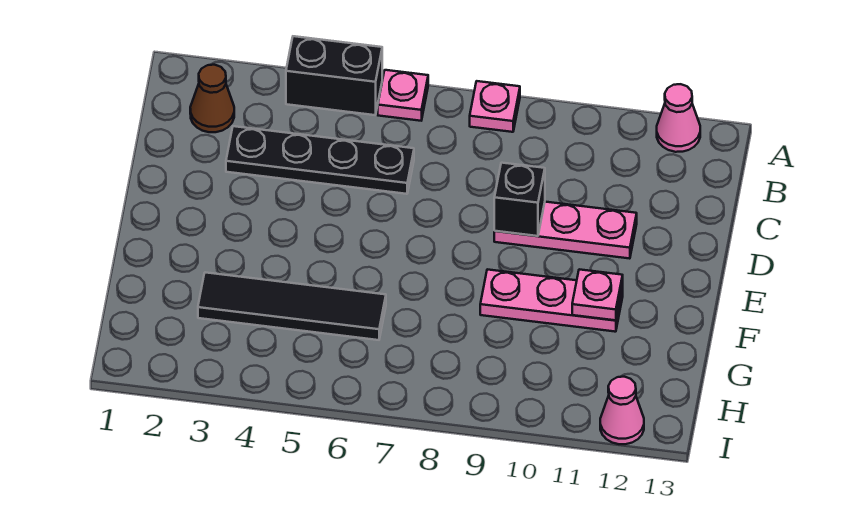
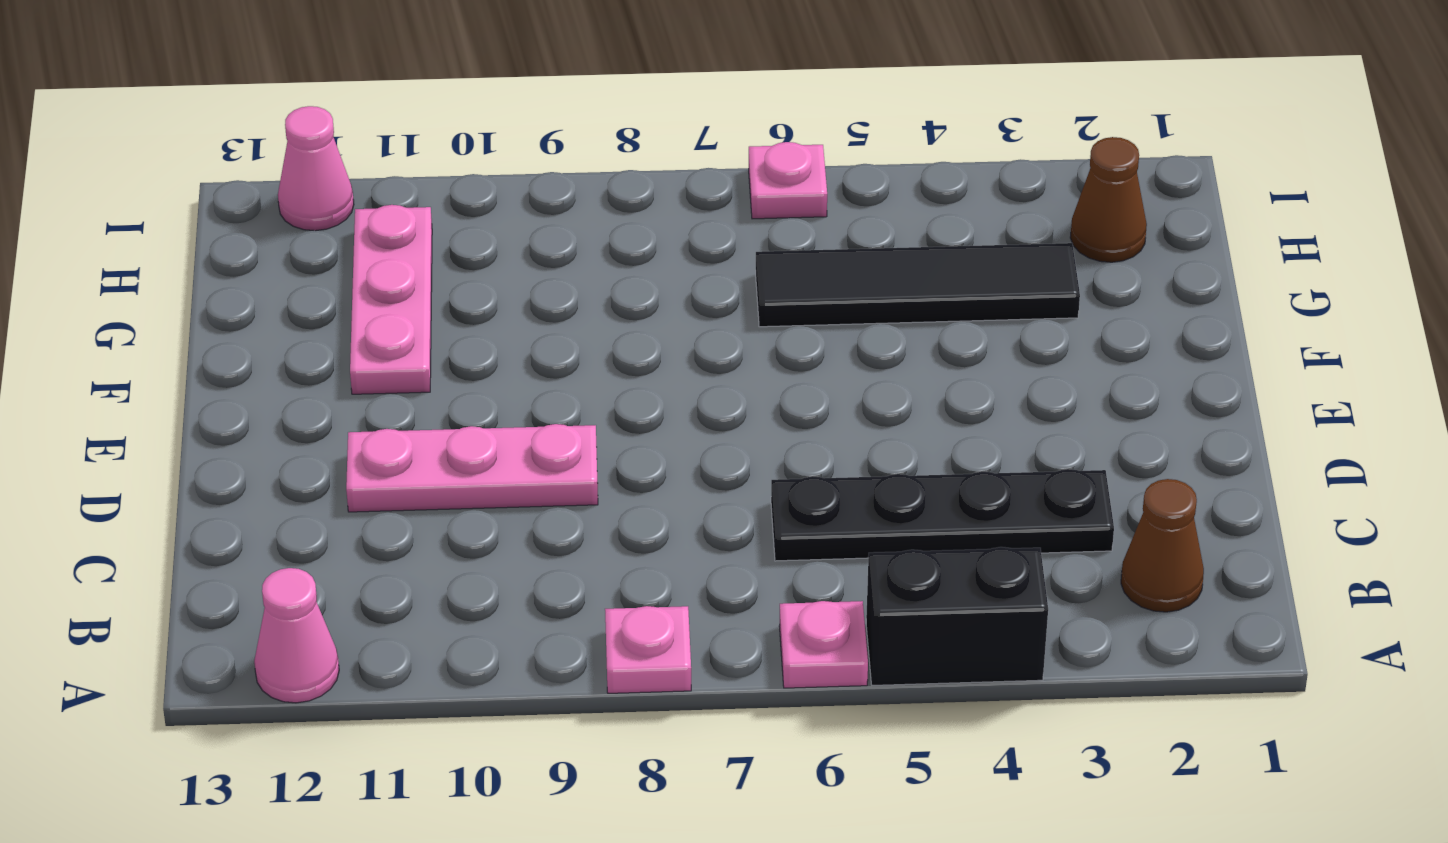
black 1x1 brick [494,163,545,236] -> none
pink 1x3 plate [480,269,623,332] -> pink 1x3 plate turned to [350,205,432,394]
pink 1x1 plate [572,269,623,320] -> pink 1x1 plate moved to [749,142,827,219]
none -> brown 1x1 cone [1070,137,1147,262]

